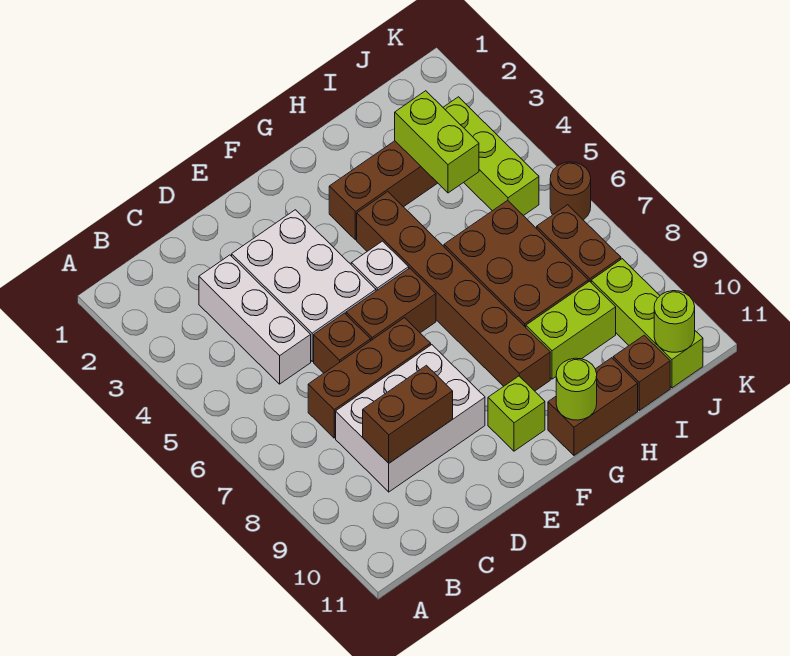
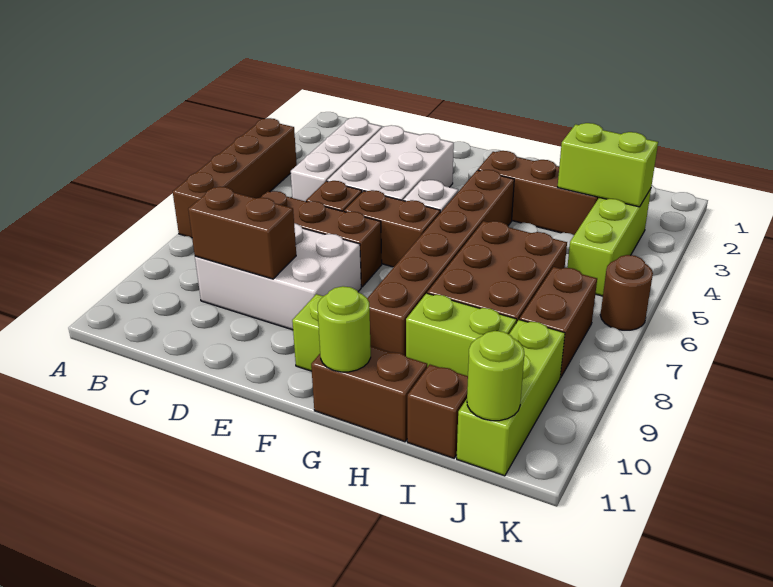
none -> brown 1x4 brick [173,118,297,238]
lime 1x2 brick [395,91,479,193] -> lime 1x2 brick turned to [558,123,658,207]

